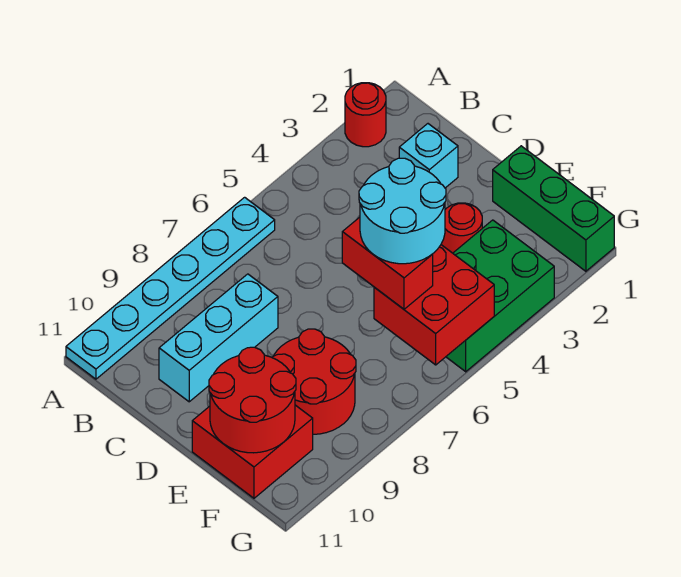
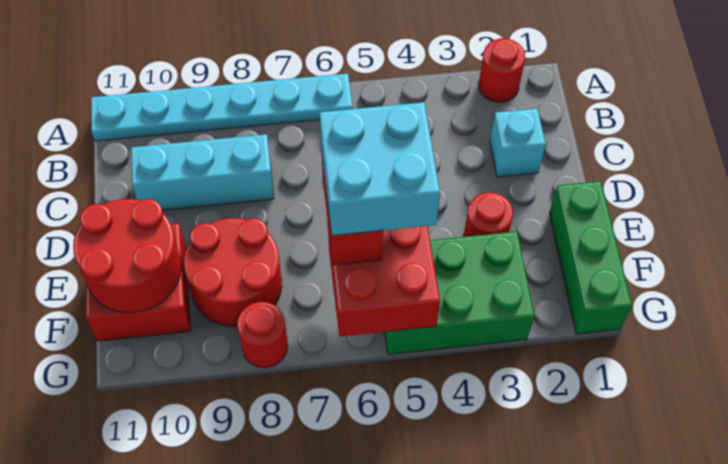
cyan 2x2 round brick [359,158,446,264] -> cyan 2x2 brick [320,102,440,236]
none -> red 1x1 round brick [237,302,288,368]

